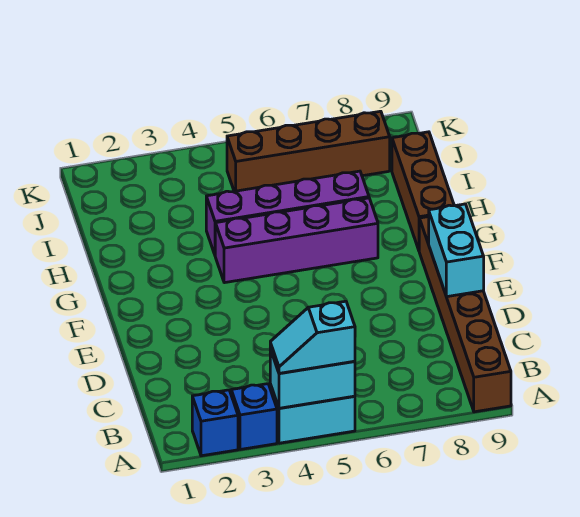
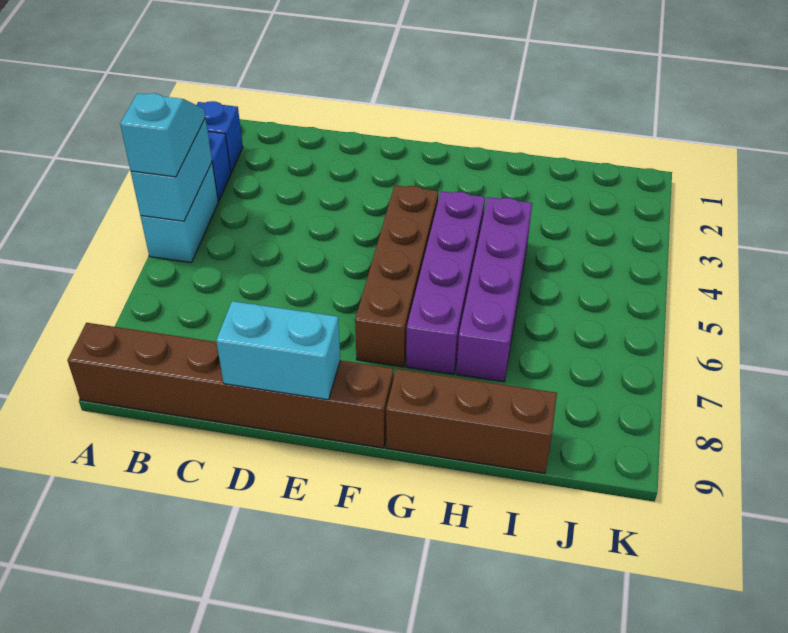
brown 1x4 brick [227,111,390,191] -> brown 1x4 brick moved to [355,185,438,367]

